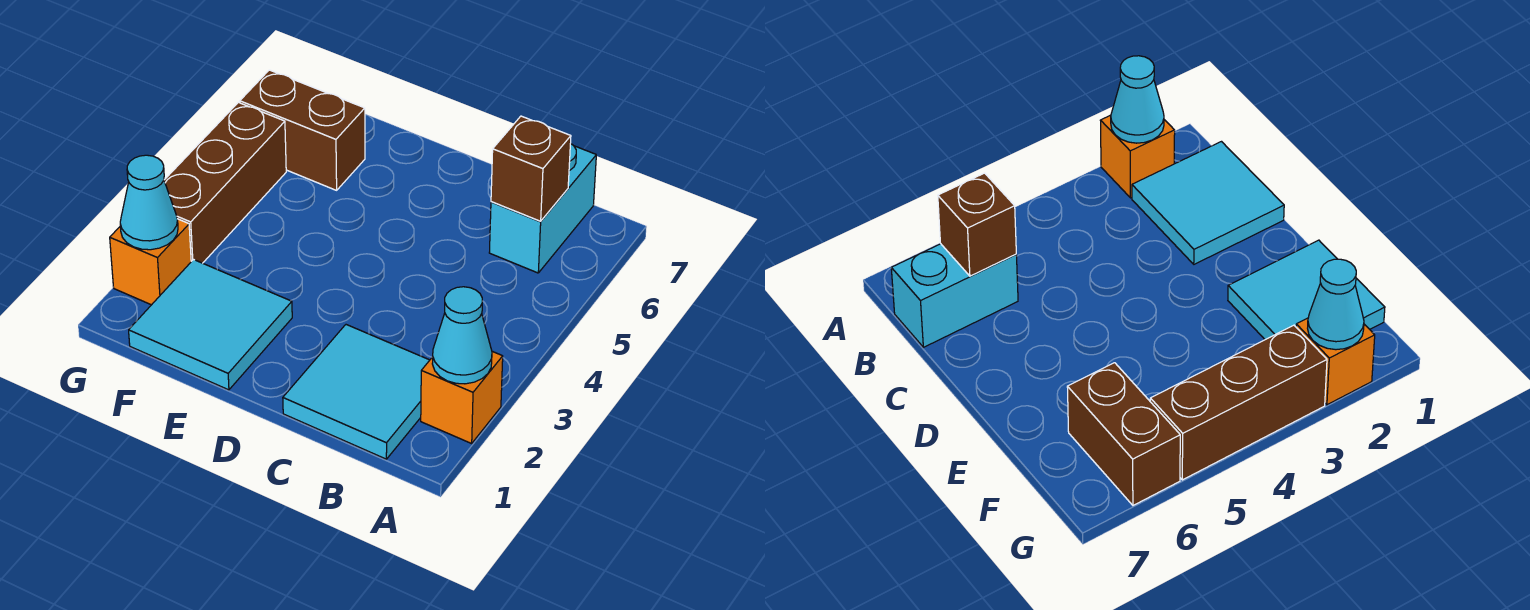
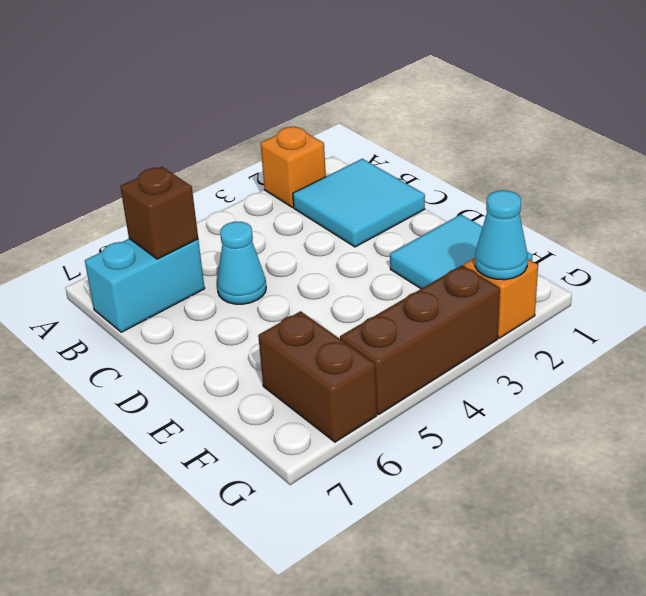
cyan 1x1 cone [432,287,492,384] -> cyan 1x1 cone moved to [217,222,266,304]

